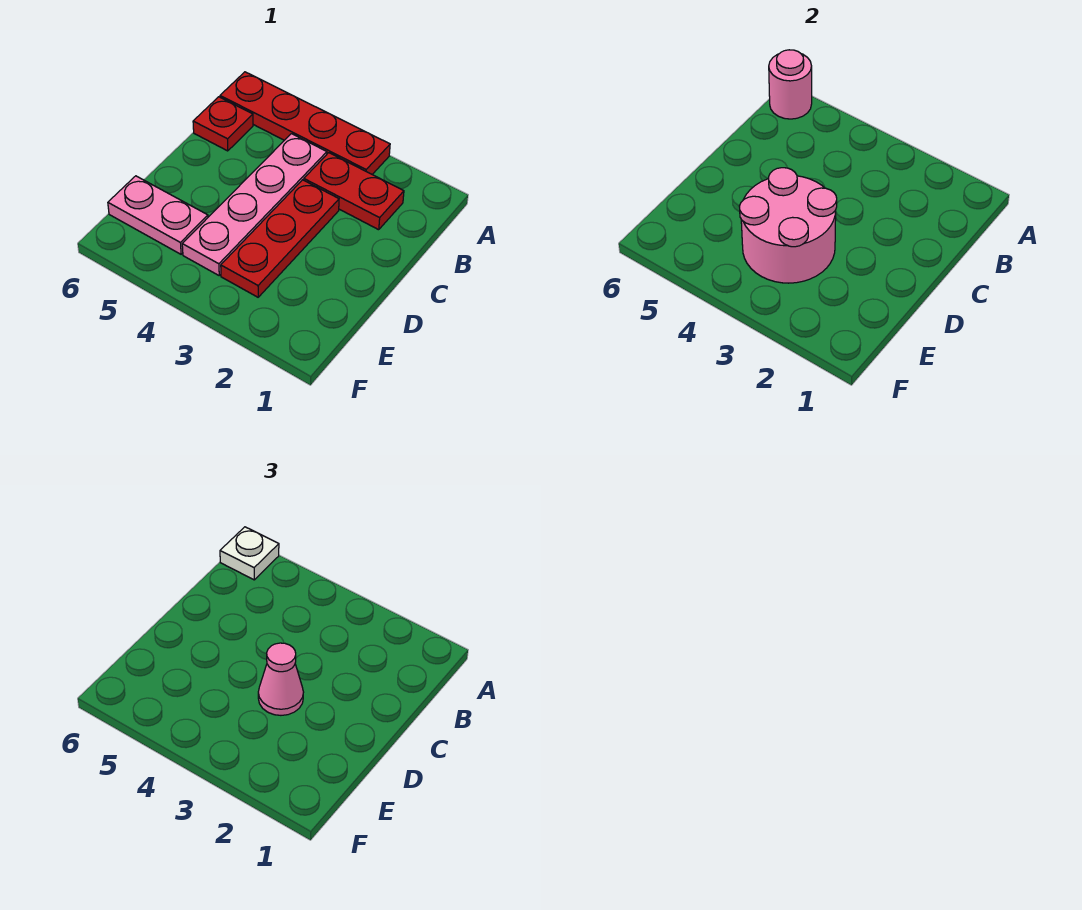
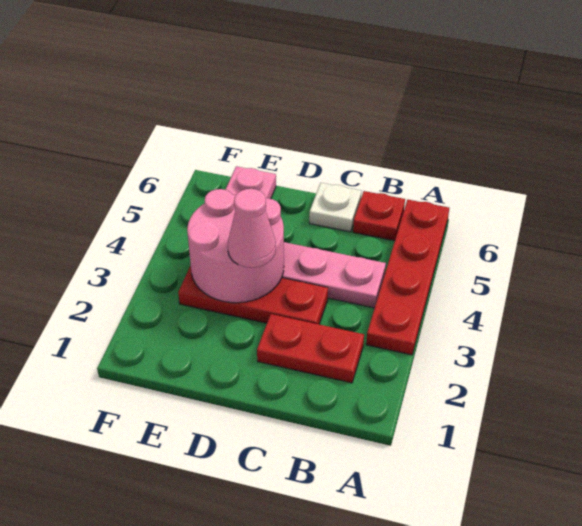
pink 1x1 round brick [769,50,812,119] -> none
white 1x1 plate [220,527,279,580] -> white 1x1 plate moved to [309,183,361,232]
red 1x2 plate [304,153,404,230] -> red 1x2 plate turned to [257,314,364,383]

